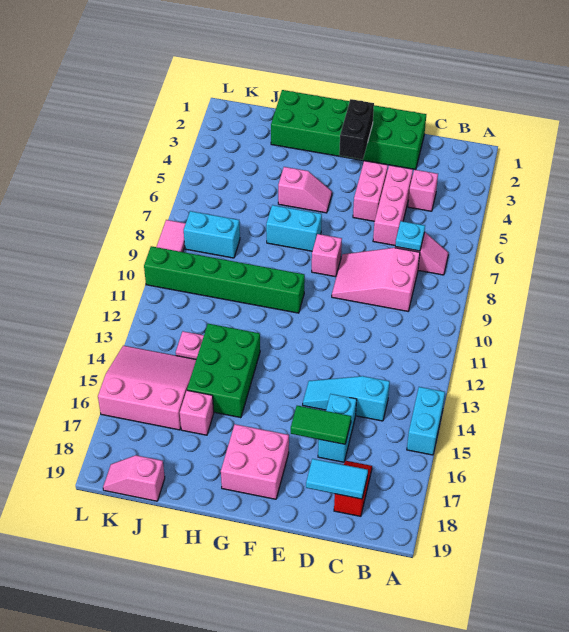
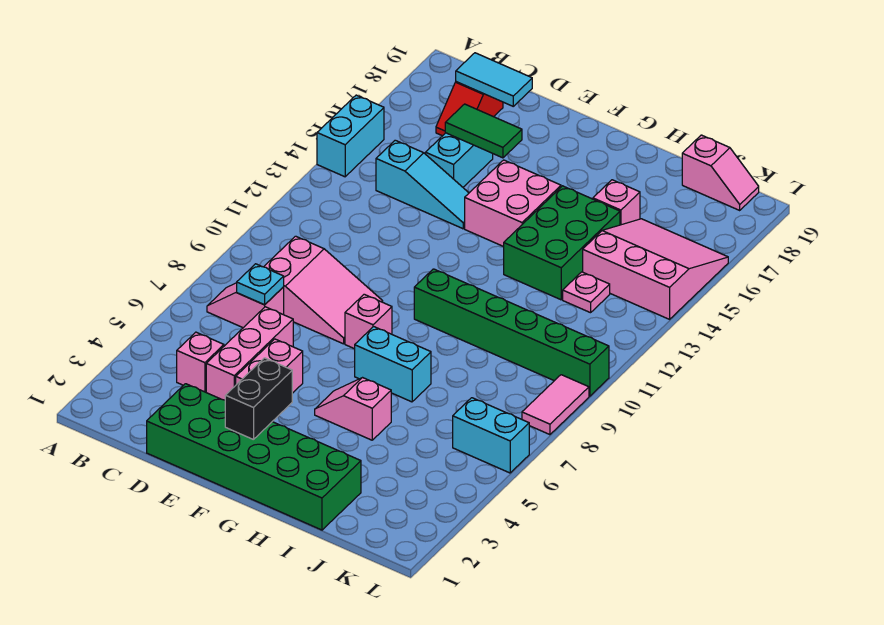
pink 2x2 brick [221,424,289,499] -> pink 2x2 brick moved to [465,160,561,247]
cyan 1x2 brick [184,211,240,258] -> cyan 1x2 brick moved to [453,398,529,473]
pink 3x3 slope [98,346,196,430] -> pink 3x3 slope turned to [583,219,728,319]

